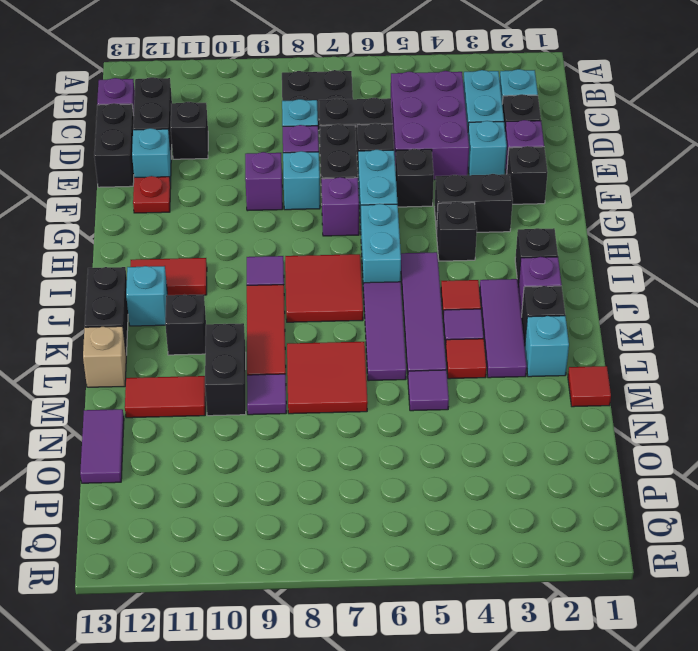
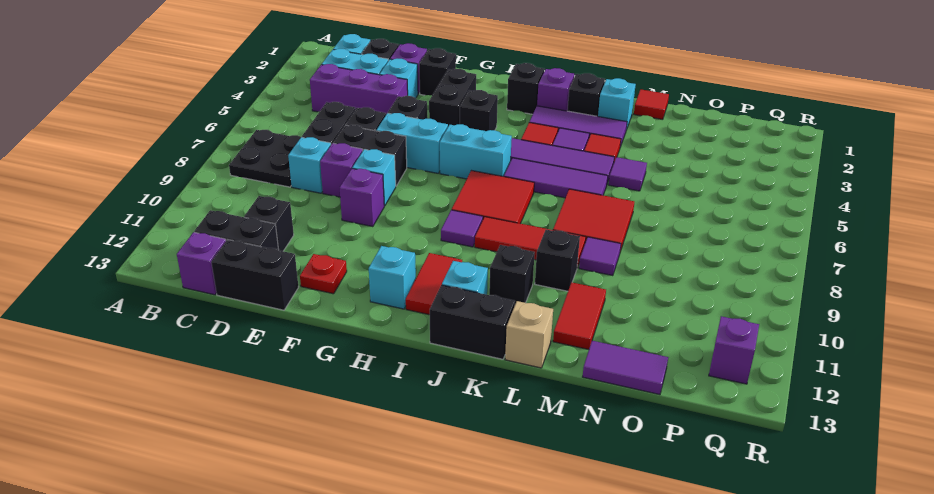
purple 2x3 brick [391,71,469,180] -> purple 1x3 brick [310,64,408,114]
cyan 1x1 brick [132,128,171,184] -> cyan 1x1 brick moved to [369,246,416,309]
purple 1x1 brick [322,177,359,236] -> purple 1x1 brick moved to [709,316,759,384]
black 1x2 brick [205,323,246,416] -> black 1x1 brick [535,230,580,291]

